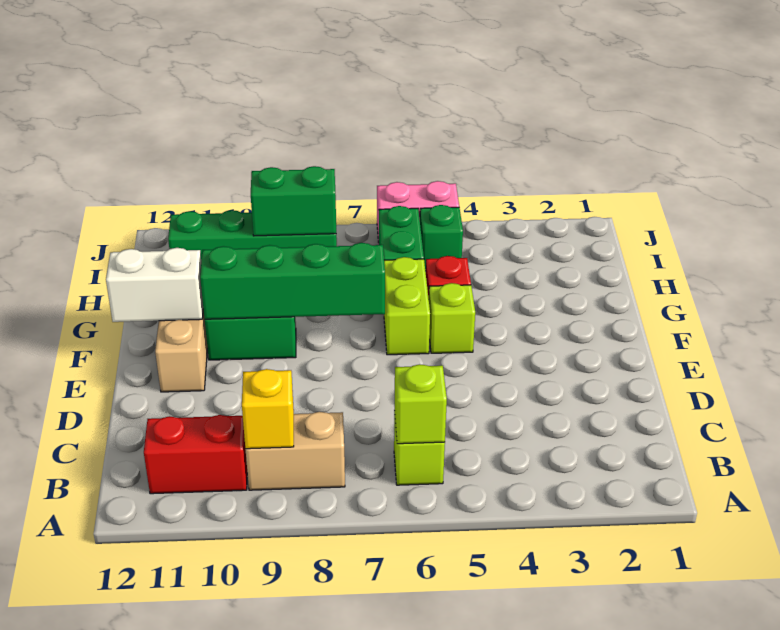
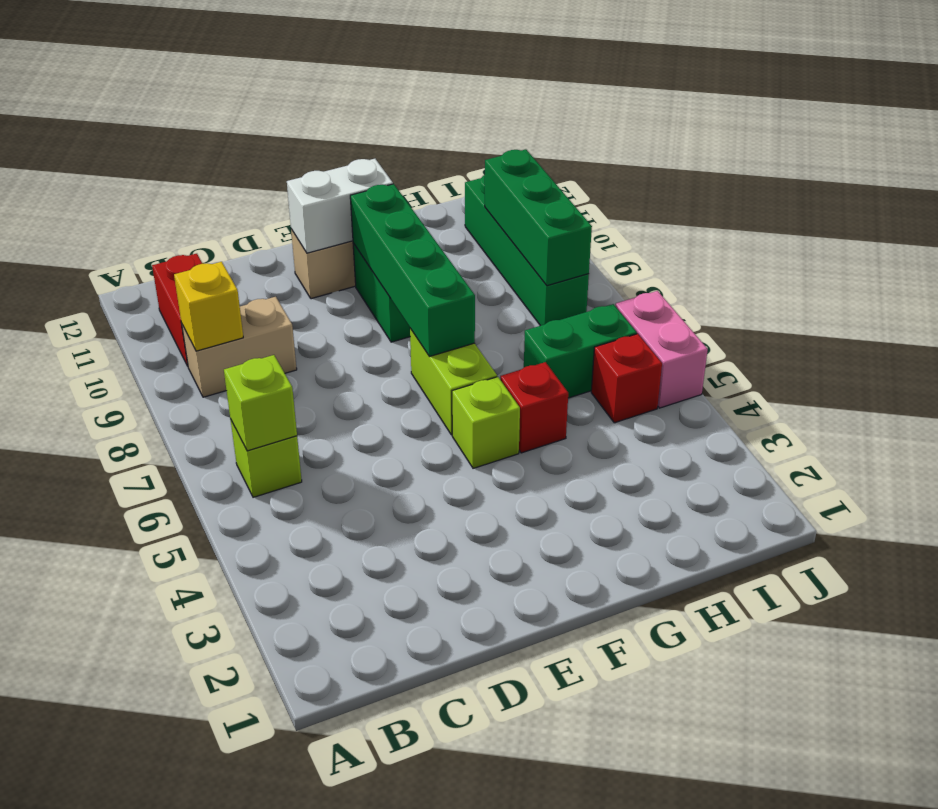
tan 1x2 brick [245,412,345,490] -> tan 1x2 brick turned to [182,297,297,397]
lime 1x2 brick [384,257,430,355] -> lime 1x2 brick turned to [410,328,497,435]
white 1x2 brick [106,248,203,322] -> white 1x2 brick turned to [287,159,393,253]
green 1x1 brick [420,205,463,271] -> red 1x1 brick [591,334,662,423]
green 1x2 brick [251,166,336,236] -> green 1x3 brick [485,149,592,286]

